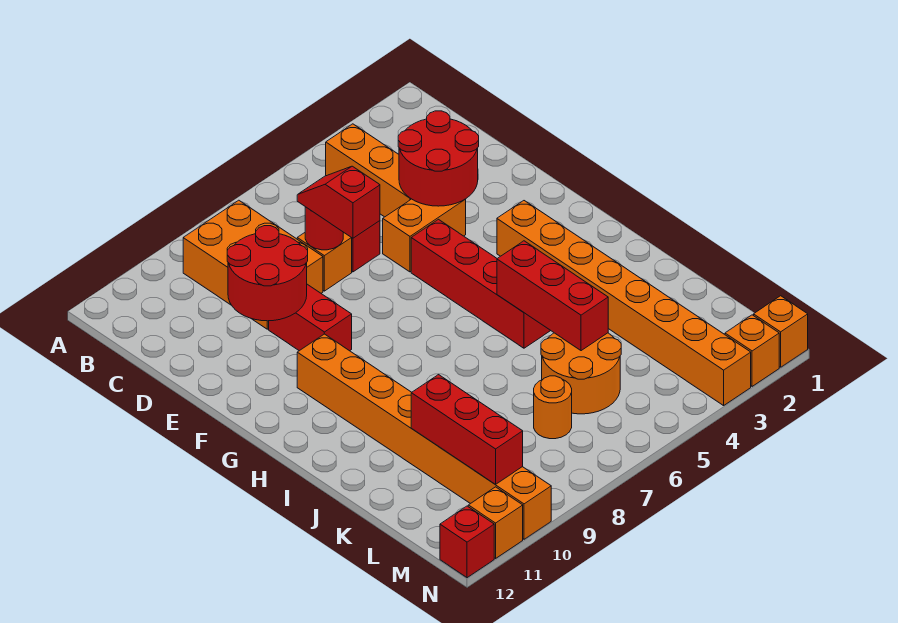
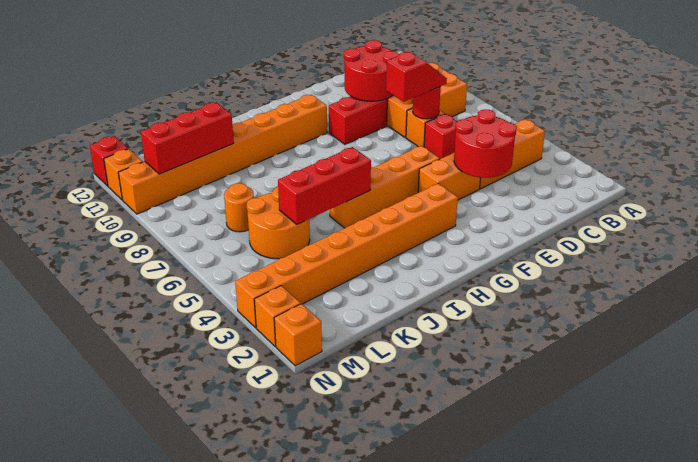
orange 1x2 brick [383,199,466,272] -> orange 1x2 brick turned to [418,153,480,200]
red 1x4 brick [411,219,551,348] -> orange 1x4 brick [330,146,440,228]

